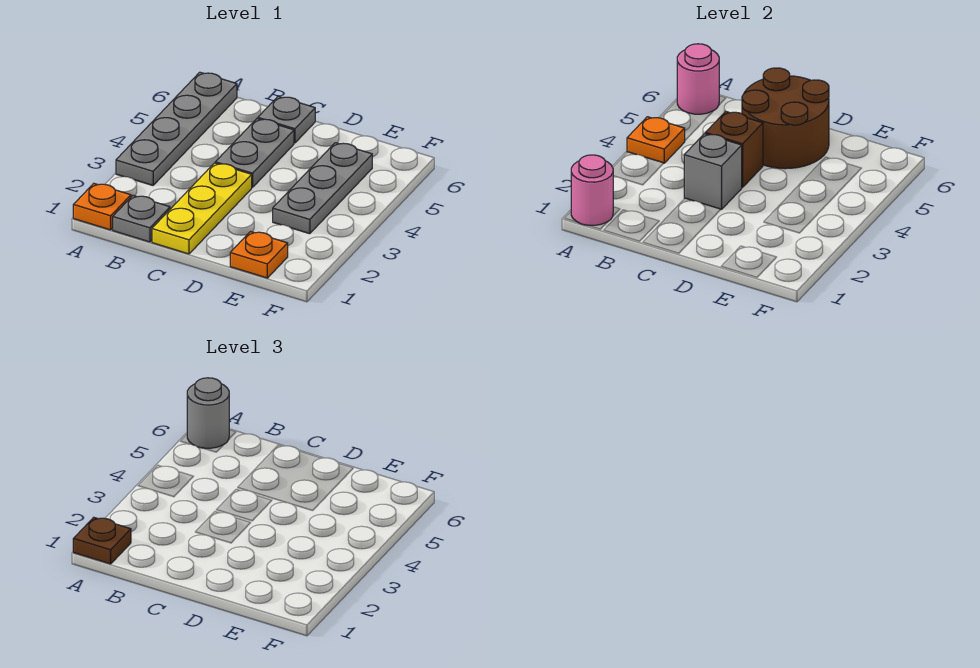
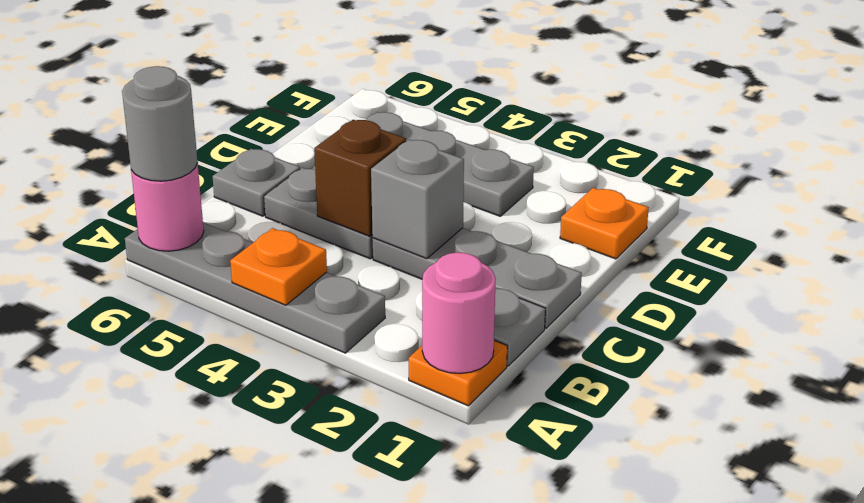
brown 1x1 plate [73,517,131,564] -> none
yellow 1x3 plate [152,163,252,254] -> grey 1x3 plate [373,228,582,328]
brown 2x2 round brick [742,68,829,169] -> none

